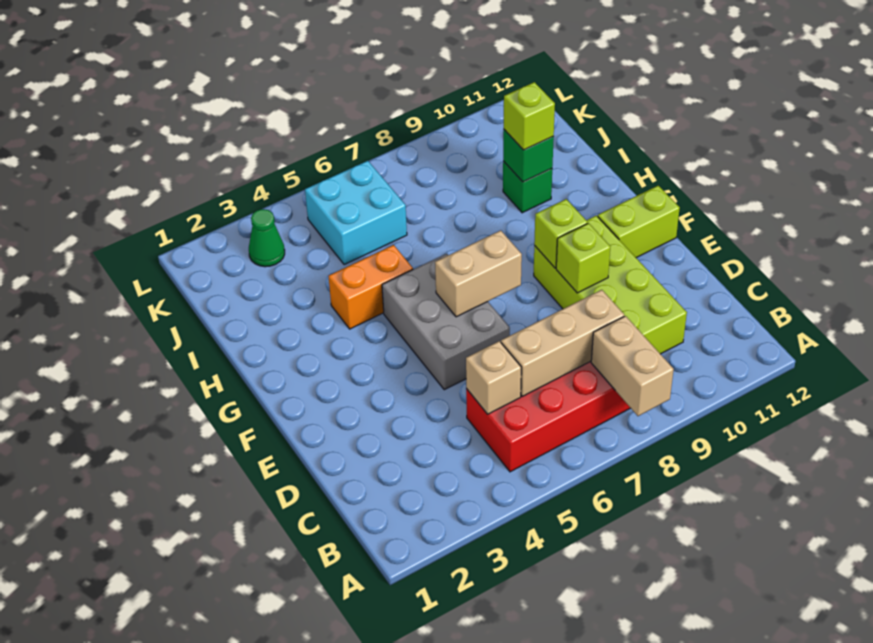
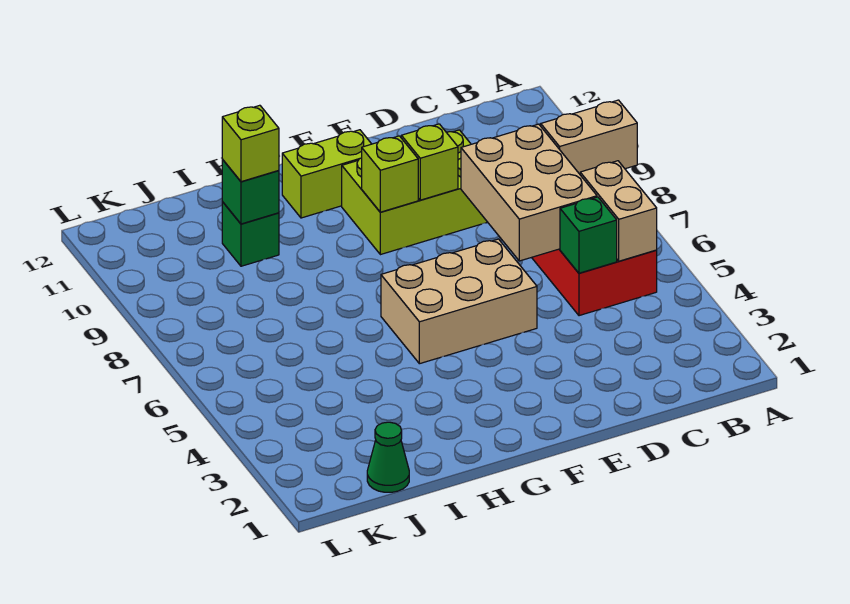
tan 1x1 brick [466,341,521,414] -> green 1x1 brick [560,197,617,273]
tan 1x3 brick [501,290,624,396] -> tan 2x3 brick [461,124,597,261]
lime 2x4 brick [534,216,687,354] -> lime 2x3 brick [342,130,487,255]
grey 2x3 brick [382,254,510,390] -> tan 2x3 brick [381,239,537,364]
tan 1x2 brick [435,230,522,317] -> tan 1x2 brick moved to [580,161,657,261]
lime 1x2 brick [598,186,680,258] -> lime 1x2 brick turned to [282,130,371,218]
orange 1x2 brick [329,245,413,329] -> none
cyan 2x2 brick [305,161,407,265] -> none
green 1x1 cone [249,209,285,267] -> green 1x1 cone moved to [367,422,409,492]

